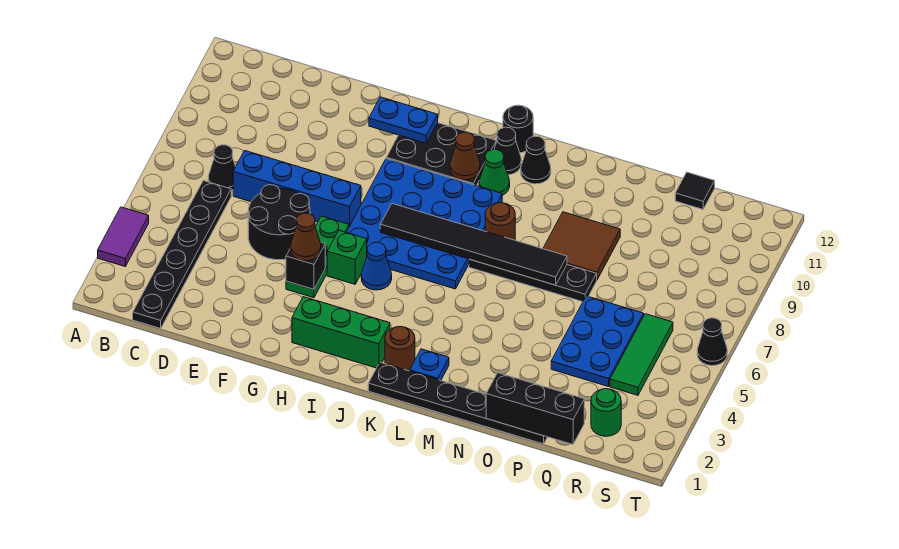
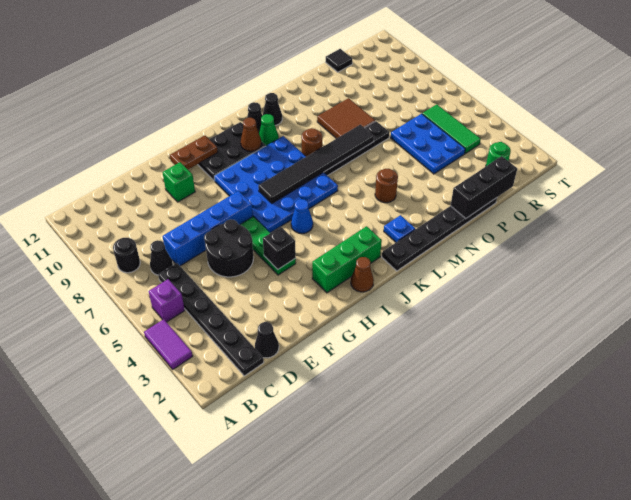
none -> purple 1x1 brick [149,279,185,322]
brown 1x1 cone [291,213,321,261] -> brown 1x1 cone moved to [351,257,374,292]
blue 1x2 plate [369,97,438,143] -> brown 1x2 plate [170,135,218,169]
green 1x1 brick [327,230,367,284] -> green 1x1 brick moved to [162,162,195,202]
brown 1x1 round brick [385,326,415,371] -> brown 1x1 round brick moved to [375,169,398,203]
black 1x1 round brick [503,105,533,153] -> black 1x1 round brick moved to [113,238,140,273]
black 1x1 cone [697,318,727,366] -> black 1x1 cone moved to [255,322,279,358]

